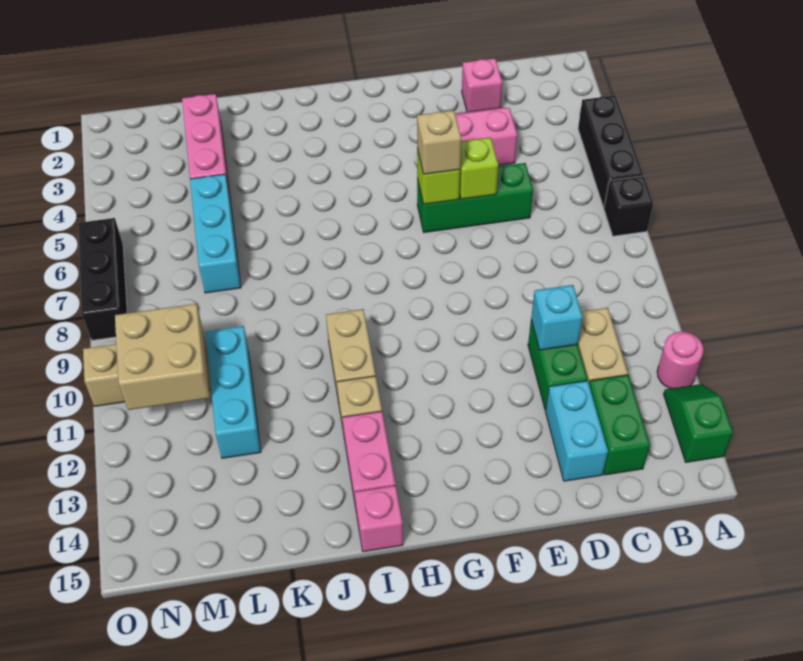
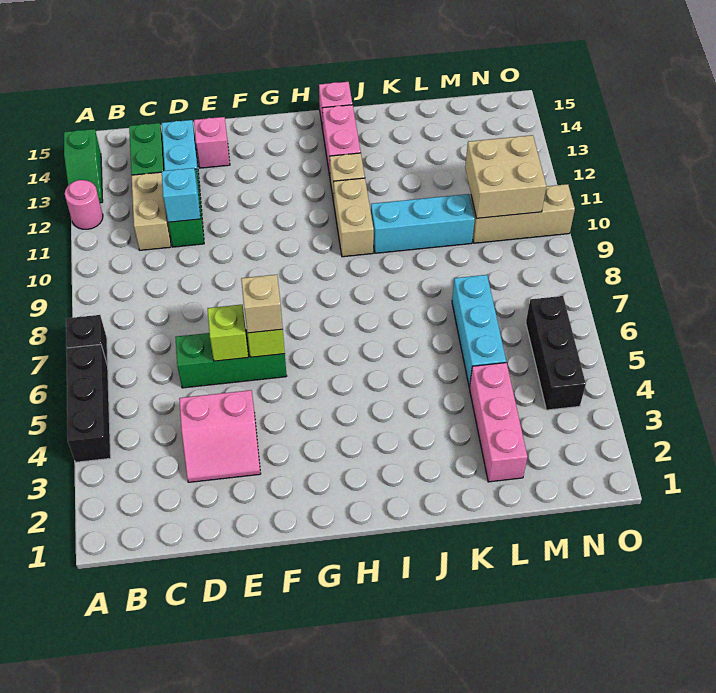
pink 1x1 brick [462,58,502,112] -> pink 1x1 brick moved to [194,117,230,168]
cyan 1x3 brick [205,326,261,458] -> cyan 1x3 brick turned to [371,194,475,253]
black 1x3 brick [78,218,127,340] -> black 1x3 brick moved to [526,296,586,410]

